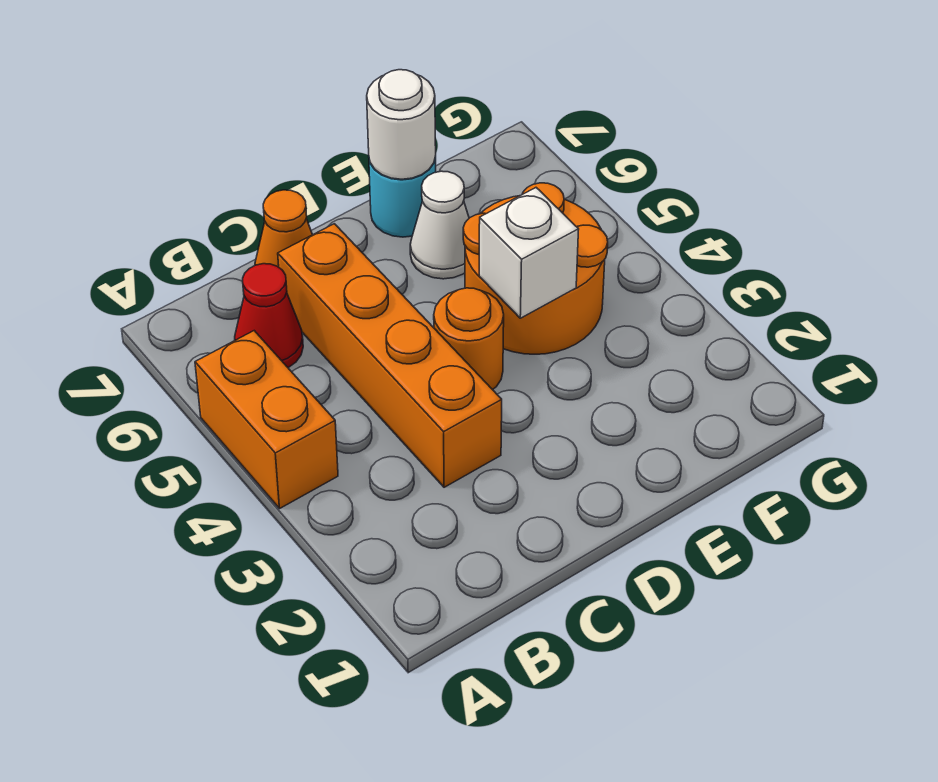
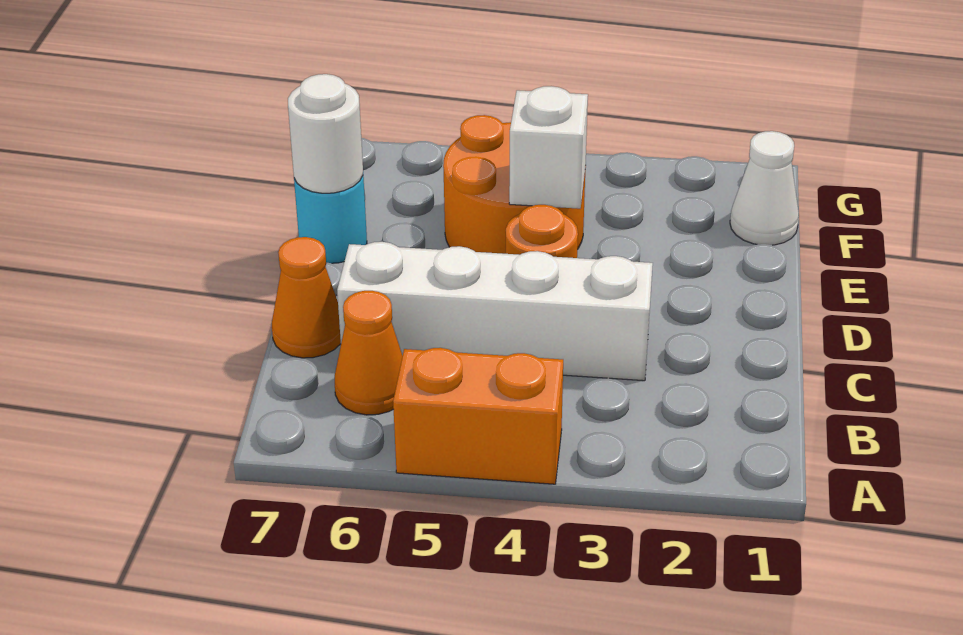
red 1x1 cone [235,264,303,368] -> orange 1x1 cone [335,291,403,415]
orange 1x4 brick [278,224,502,487] -> white 1x4 brick [337,242,653,381]
white 1x1 cone [410,171,469,279] -> white 1x1 cone moved to [730,131,799,245]

